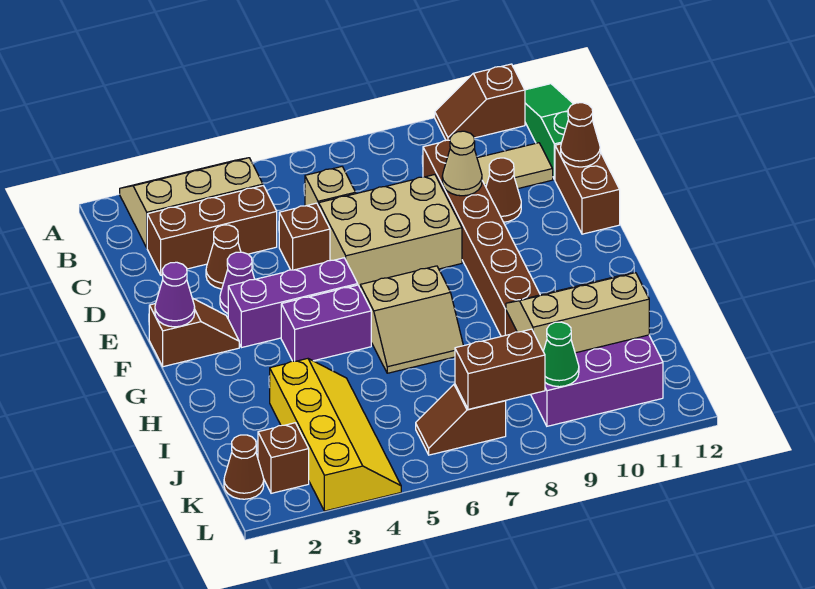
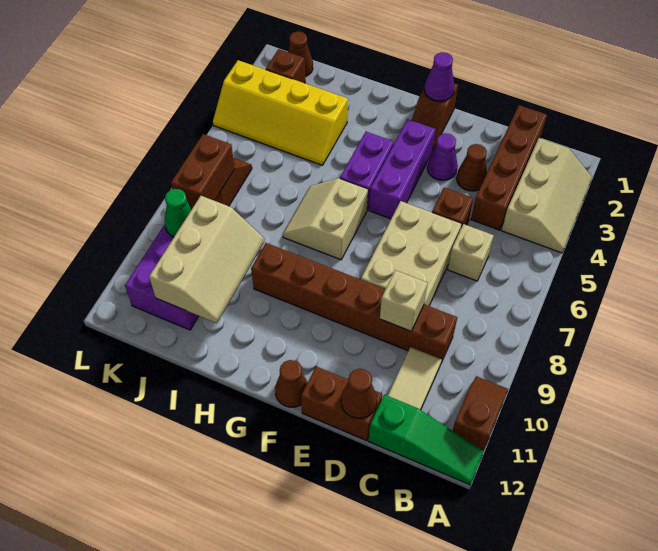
brown 1x3 brick [147,186,277,275] -> brown 1x4 brick [471,105,547,230]
tan 1x1 cone [442,131,482,196] -> tan 1x1 brick [380,270,428,331]
brown 1x1 cone [486,158,521,222] -> brown 1x1 cone moved to [275,360,308,407]

